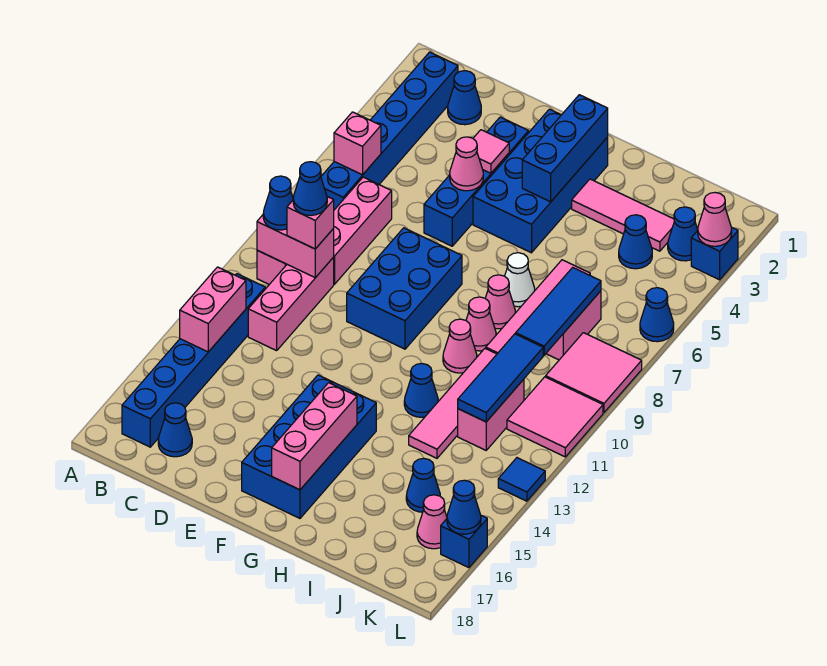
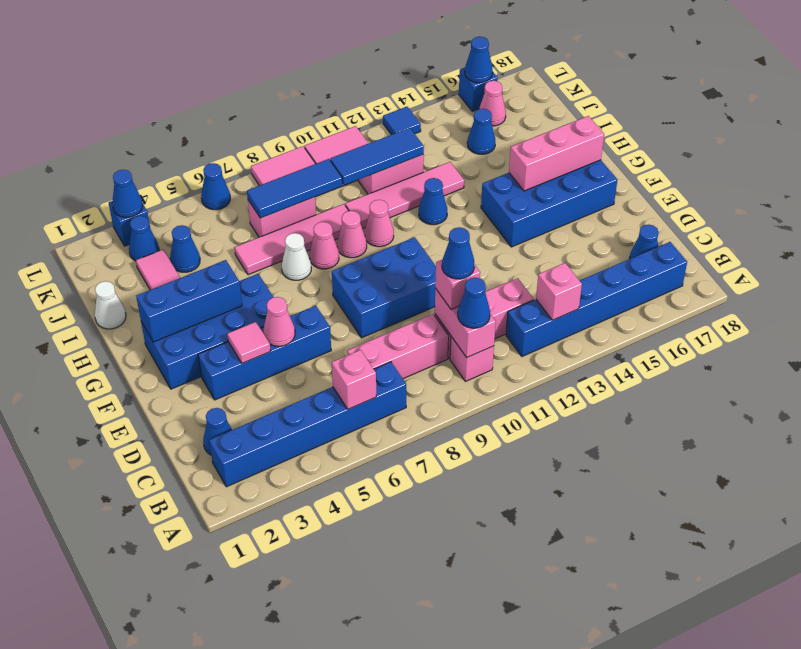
pink 1x2 brick [180,267,246,352] -> pink 1x1 brick [536,263,582,320]
none -> white 1x1 cone [95,281,126,329]
pink 1x1 cone [698,193,732,246] -> blue 1x1 cone [112,170,143,217]

